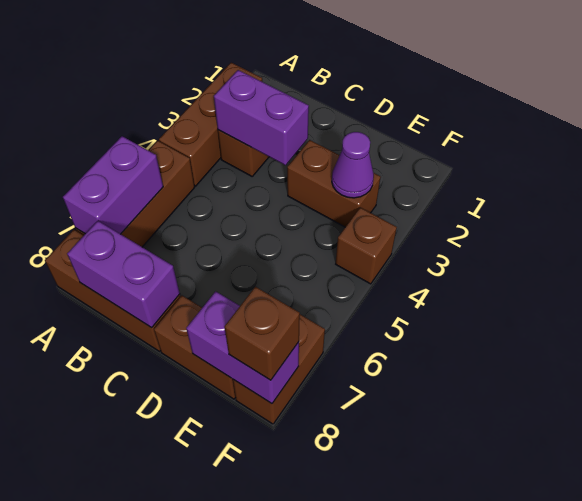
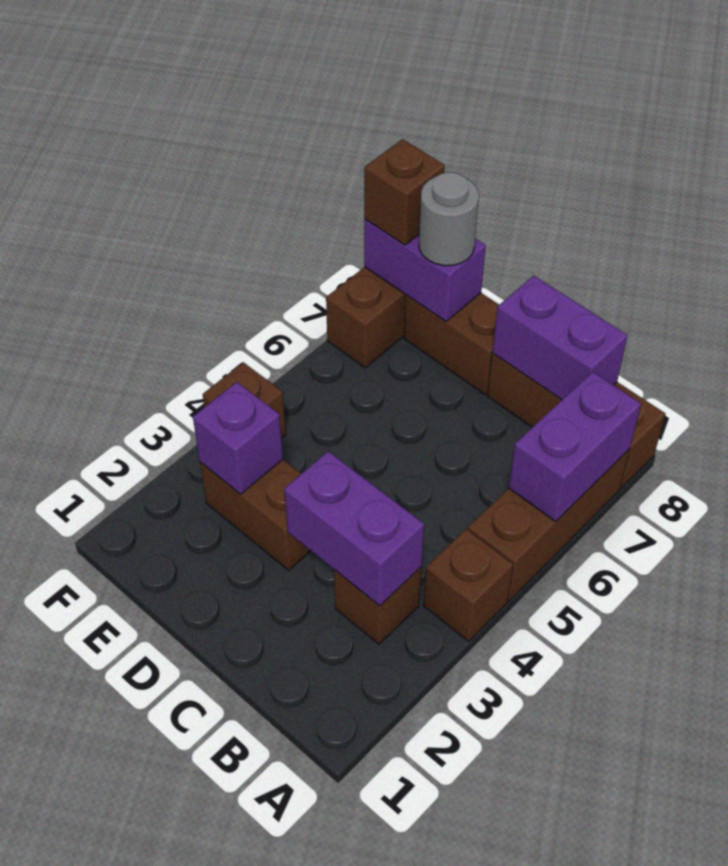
brown 1x3 brick [159,63,262,186] -> brown 1x1 brick [423,529,513,641]
purple 1x1 cone [332,132,374,198] -> purple 1x1 brick [193,382,283,494]
none -> grey 1x1 round brick [419,172,479,266]

